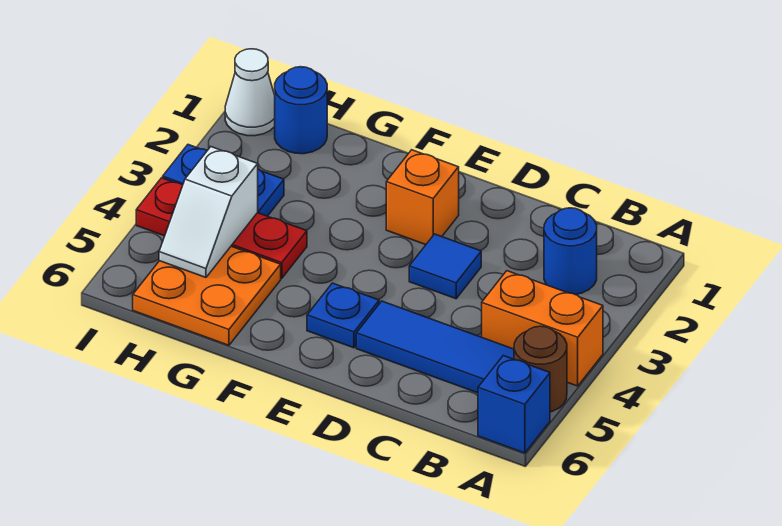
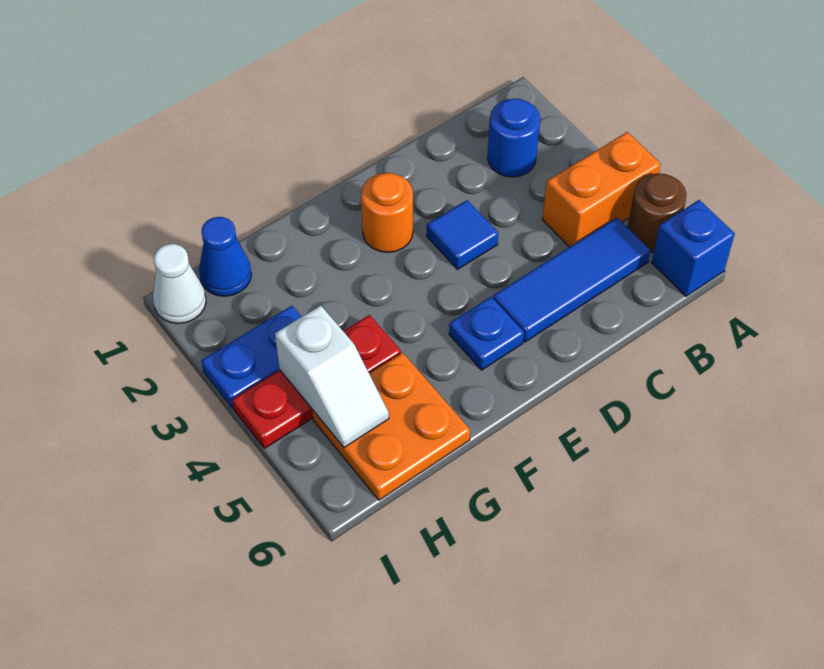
orange 1x1 brick [386,150,459,245] -> orange 1x1 round brick [361,173,413,252]
blue 1x1 round brick [275,67,327,154] -> blue 1x1 cone [199,217,251,296]

